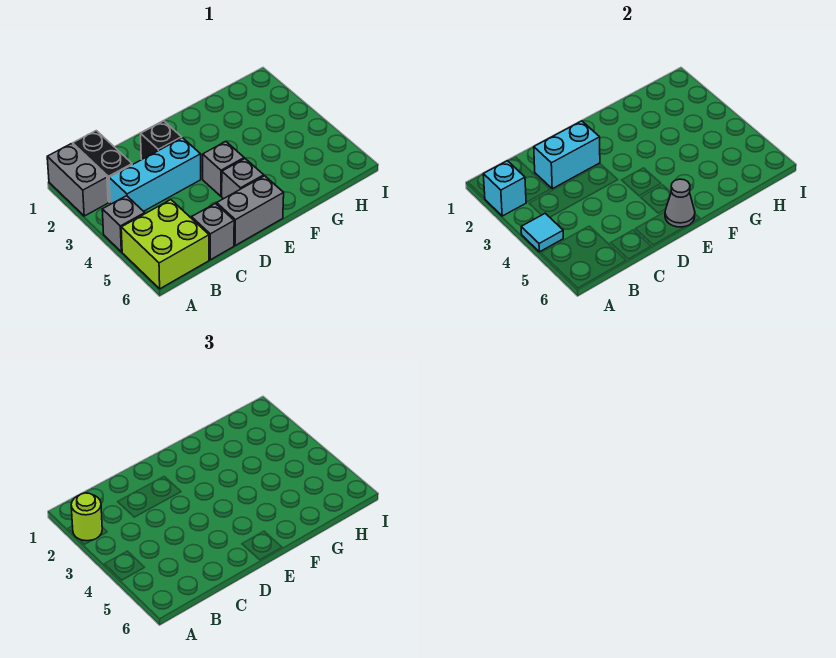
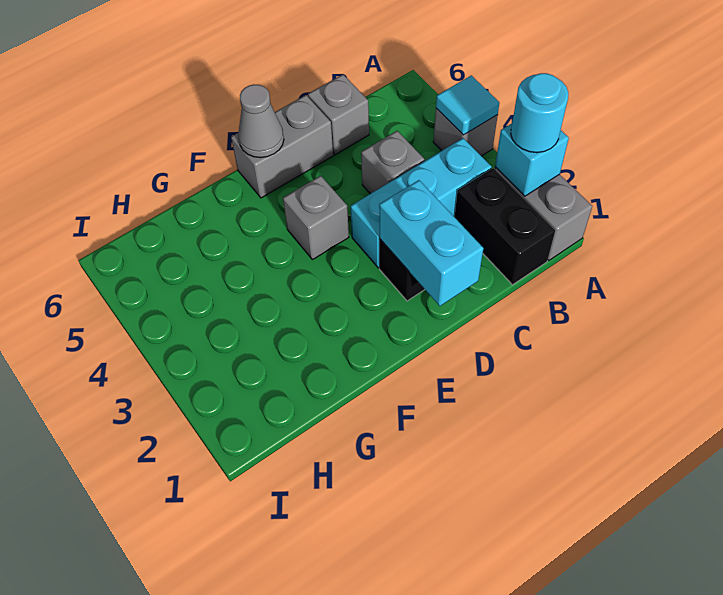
lime 1x1 round brick [71,493,102,541] -> cyan 1x1 round brick [511,73,568,153]
lime 2x2 brick [121,200,209,289] -> none
cyan 1x2 brick [534,121,600,189] -> cyan 1x2 brick turned to [379,180,483,306]
grey 1x1 brick [222,159,264,199] -> grey 1x1 brick moved to [361,131,424,194]

